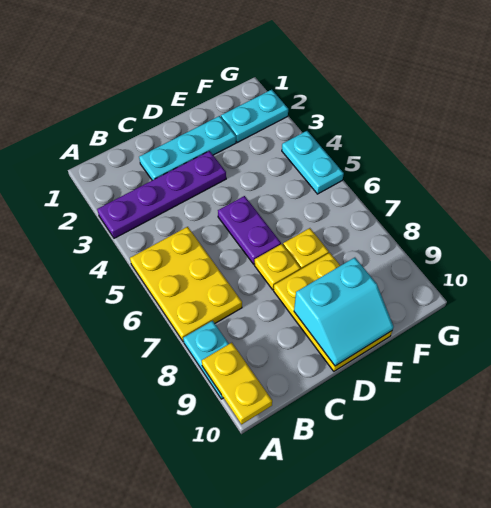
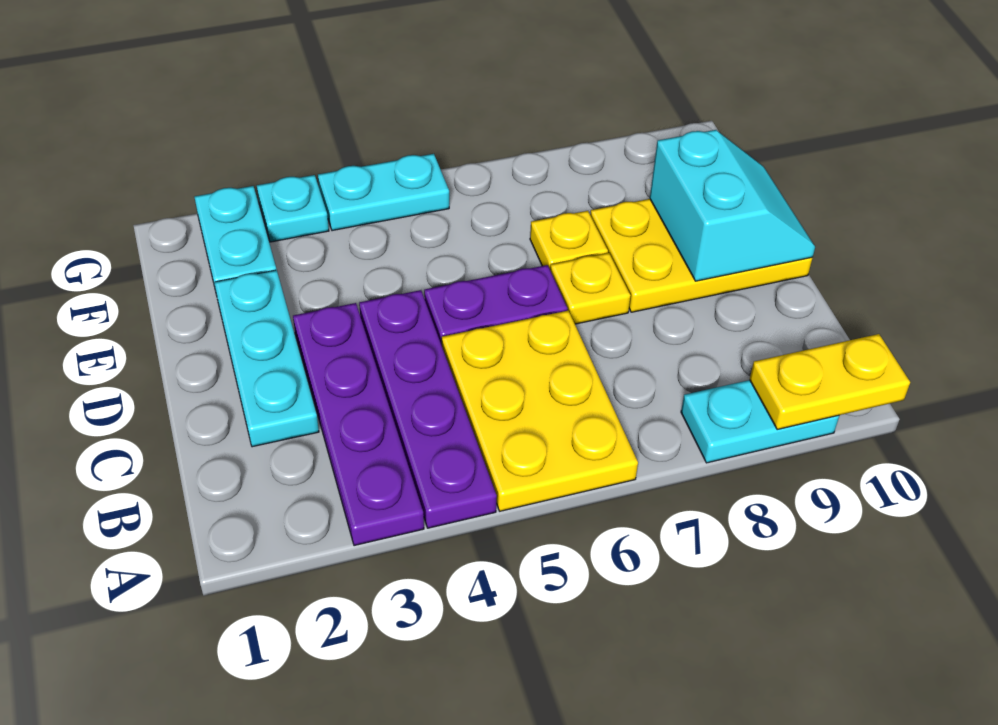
none -> purple 1x4 plate [359,290,497,528]
yellow 2x3 plate [130,227,242,342] -> yellow 2x3 plate turned to [442,311,638,511]
none -> cyan 1x1 plate [257,175,329,242]

